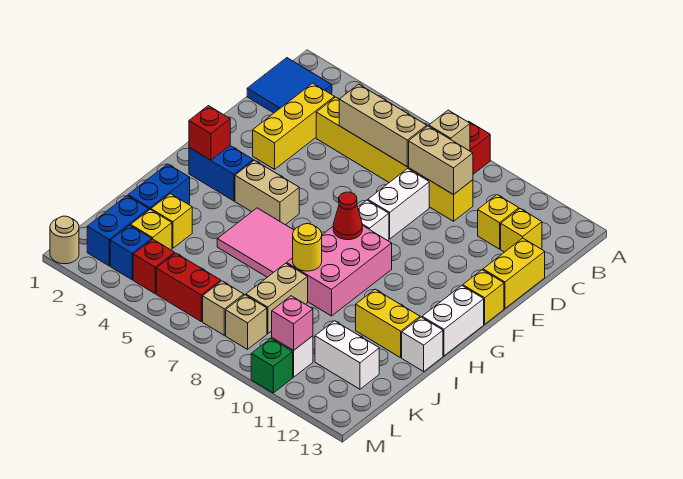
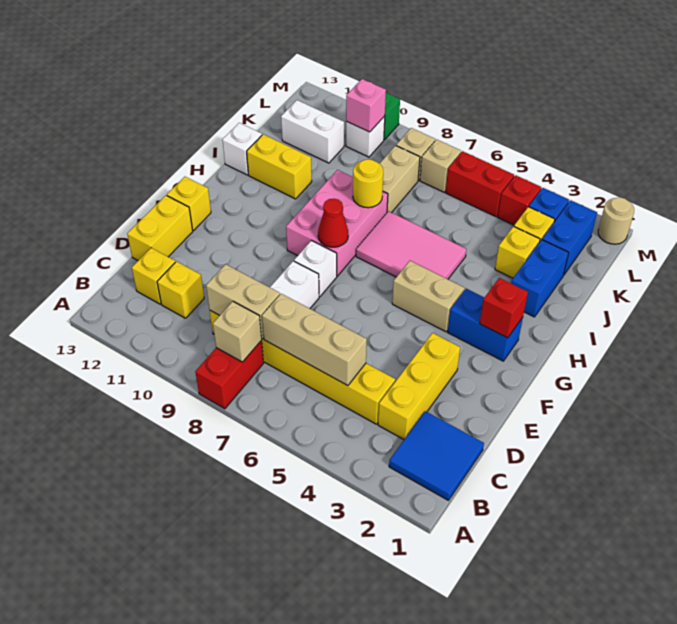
white 1x2 brick [422,286,484,356] -> none

